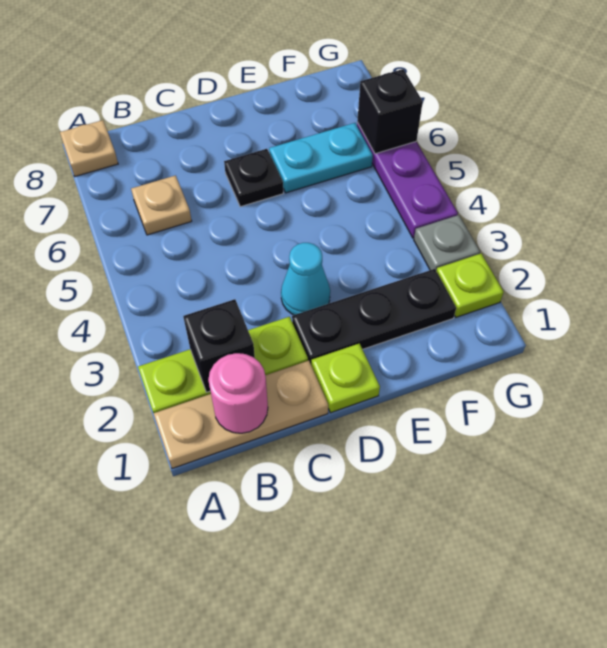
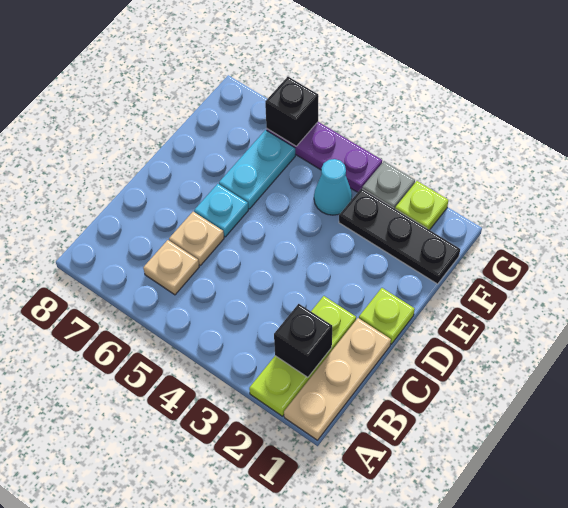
tan 1x1 plate [60,120,118,176] -> tan 1x1 plate moved to [169,212,224,265]
pink 1x1 round brick [208,353,268,433] -> none
black 1x3 plate [292,269,456,364] -> black 1x3 plate turned to [339,188,460,284]
cyan 1x1 cone [281,243,330,315] -> cyan 1x1 cone moved to [314,159,352,215]
black 1x1 plate [224,149,283,207] -> cyan 1x1 plate [194,184,248,237]

